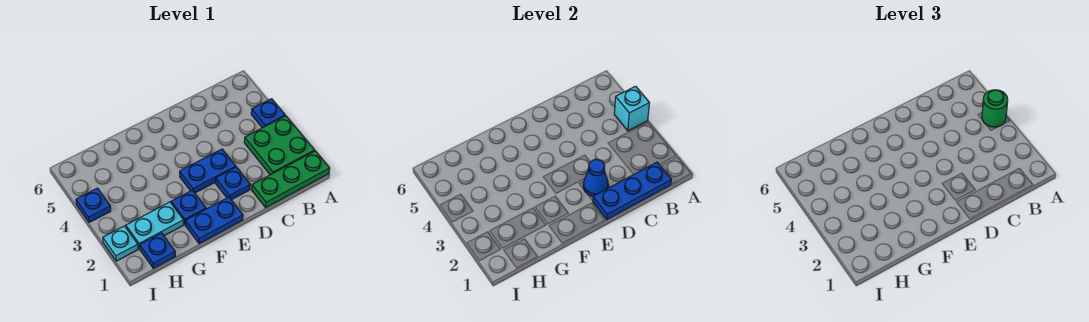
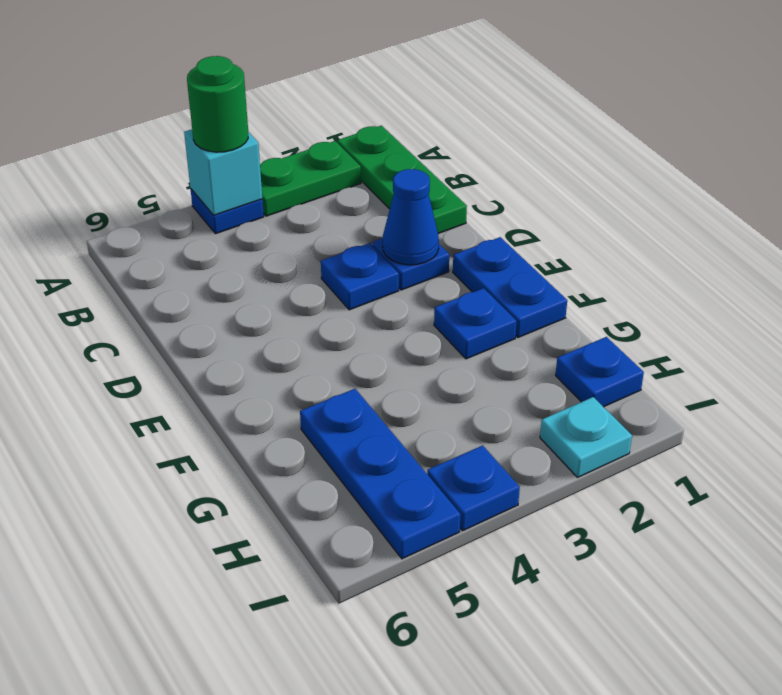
green 2x2 plate [244,116,315,175] -> green 1x2 plate [260,141,361,216]
blue 1x3 plate [593,162,671,219] -> blue 1x3 plate moved to [300,389,460,559]
blue 1x2 plate [180,149,236,193] -> blue 1x1 plate [321,243,399,310]
cyan 1x2 plate [126,202,184,249] -> none

